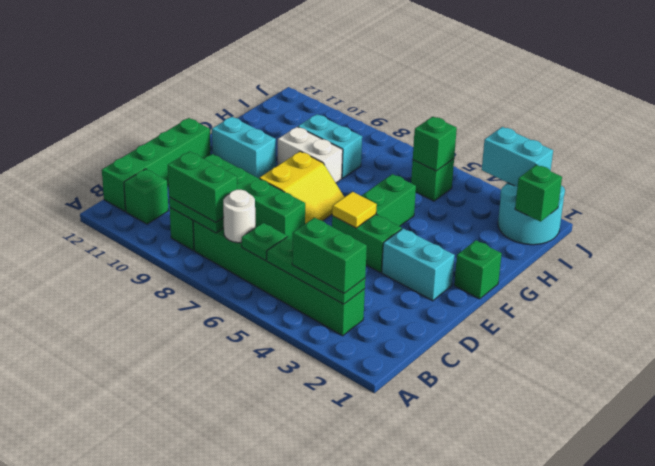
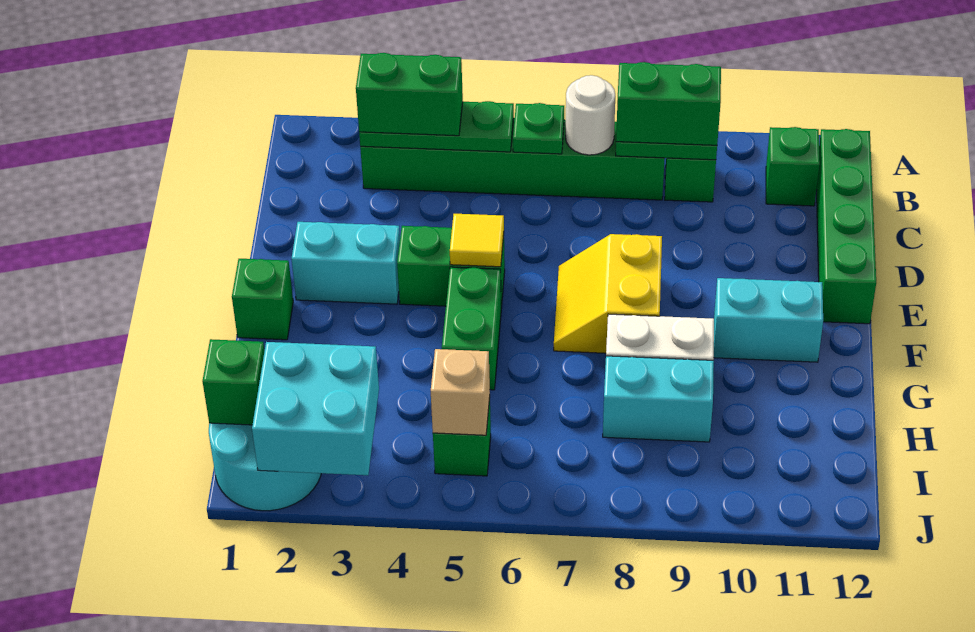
green 1x4 brick [204,154,305,238] -> none
green 1x1 brick [413,117,457,171] -> tan 1x1 brick [431,349,490,435]
cyan 1x2 brick [482,127,553,187] -> cyan 2x2 brick [252,342,379,475]

